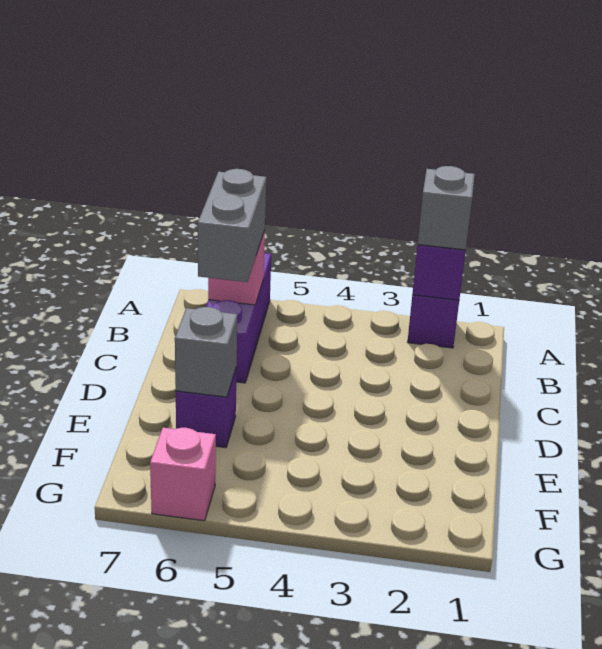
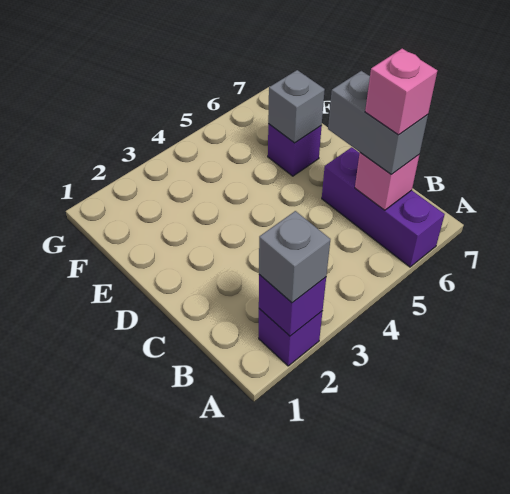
pink 1x1 brick [150,428,216,521] -> pink 1x1 brick moved to [365,49,437,135]

